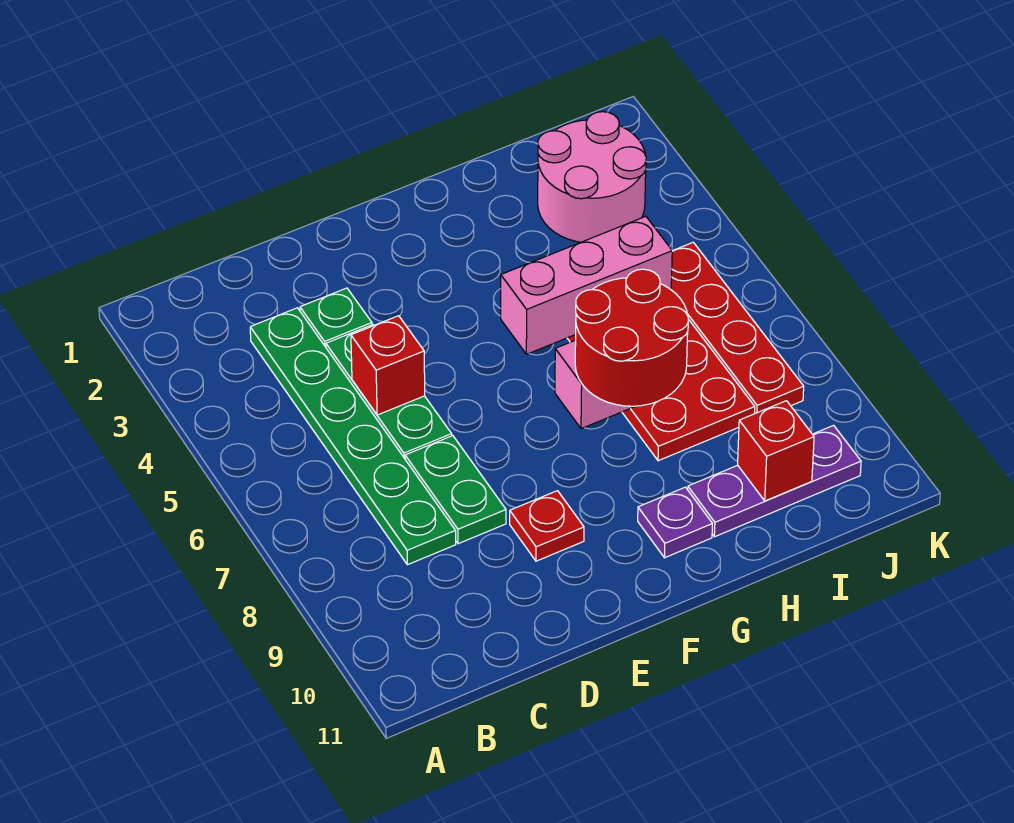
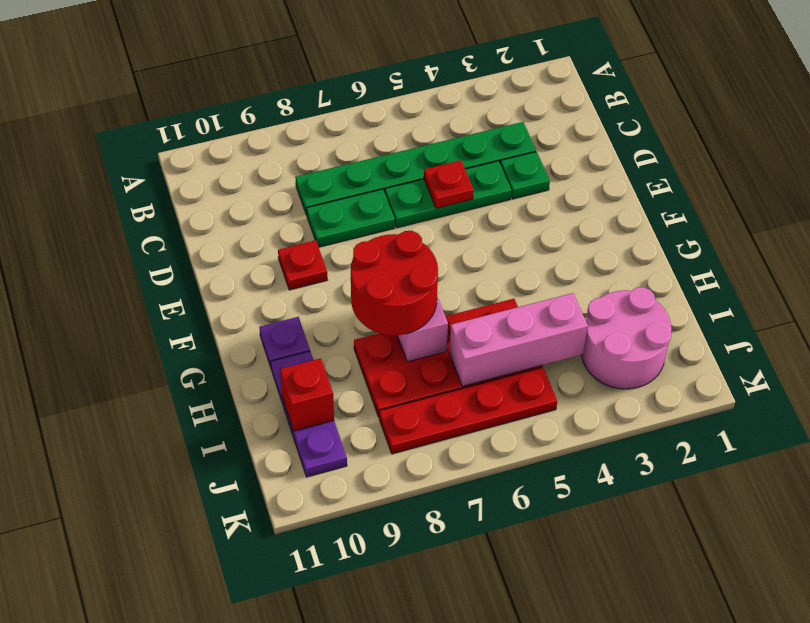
red 1x1 brick [351,316,425,415] -> red 1x1 plate [424,160,474,208]
pink 1x3 brick [501,216,672,354] -> pink 1x3 brick turned to [449,293,588,386]

